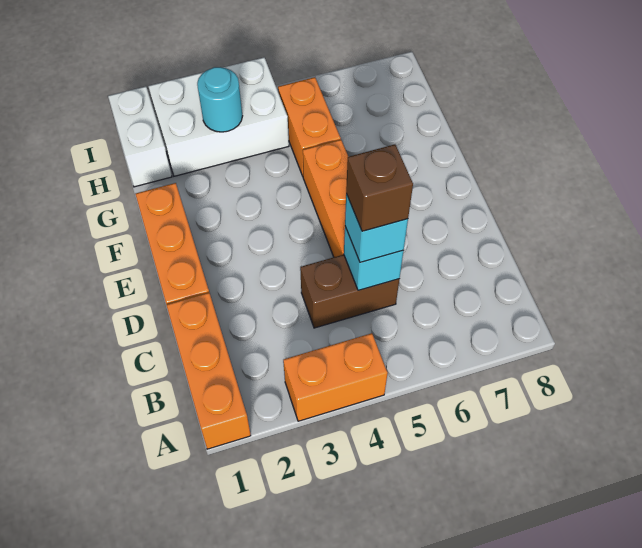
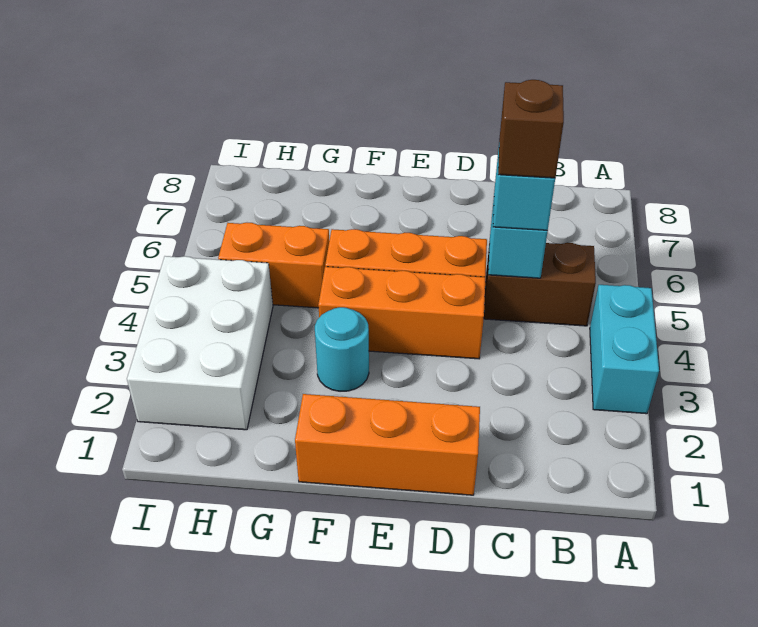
orange 1x3 brick [166,293,251,449] -> orange 1x3 brick moved to [318,267,486,359]
orange 1x2 brick [283,333,388,421] -> cyan 1x2 brick [590,285,659,414]
brown 1x2 brick [300,255,399,328] -> brown 1x2 brick turned to [484,241,596,326]
white 1x2 brick [108,86,172,187] -> none
cyan 1x1 round brick [197,67,242,132] -> cyan 1x1 round brick moved to [315,307,369,391]

